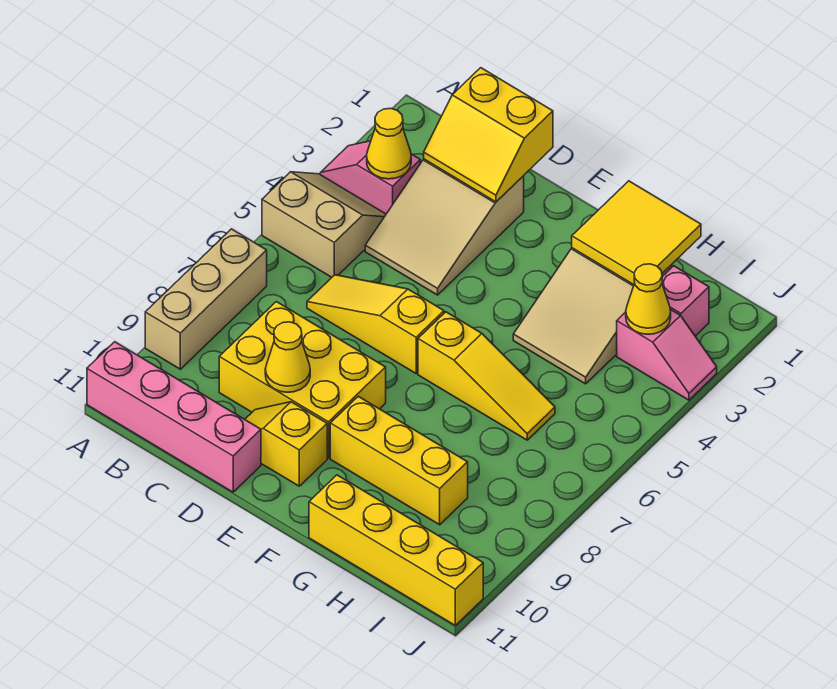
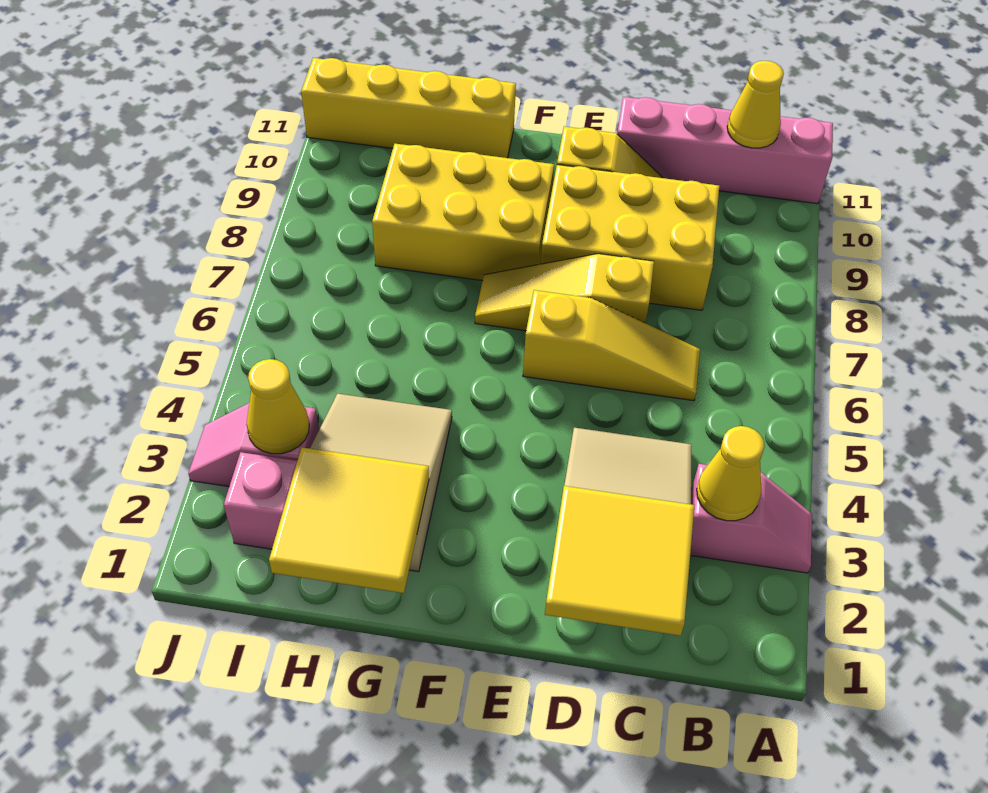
tan 2x2 slope [262,172,386,277] -> none
tan 1x3 brick [145,229,267,369] -> none
yellow 2x2 slope [424,68,553,202] -> yellow 2x2 tile [545,486,695,636]
yellow 1x1 cone [265,322,310,392] -> yellow 1x1 cone moved to [727,61,784,148]
yellow 1x3 slope [418,312,555,440] -> yellow 1x3 slope moved to [475,254,654,331]
yellow 1x3 brick [330,396,468,525] -> yellow 2x3 brick [372,144,554,281]

